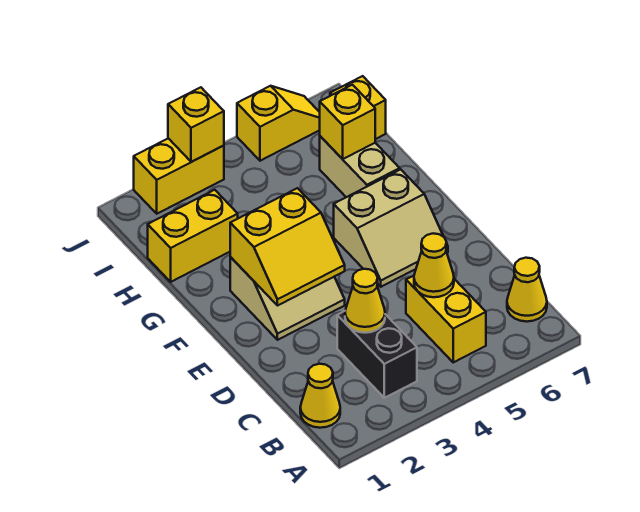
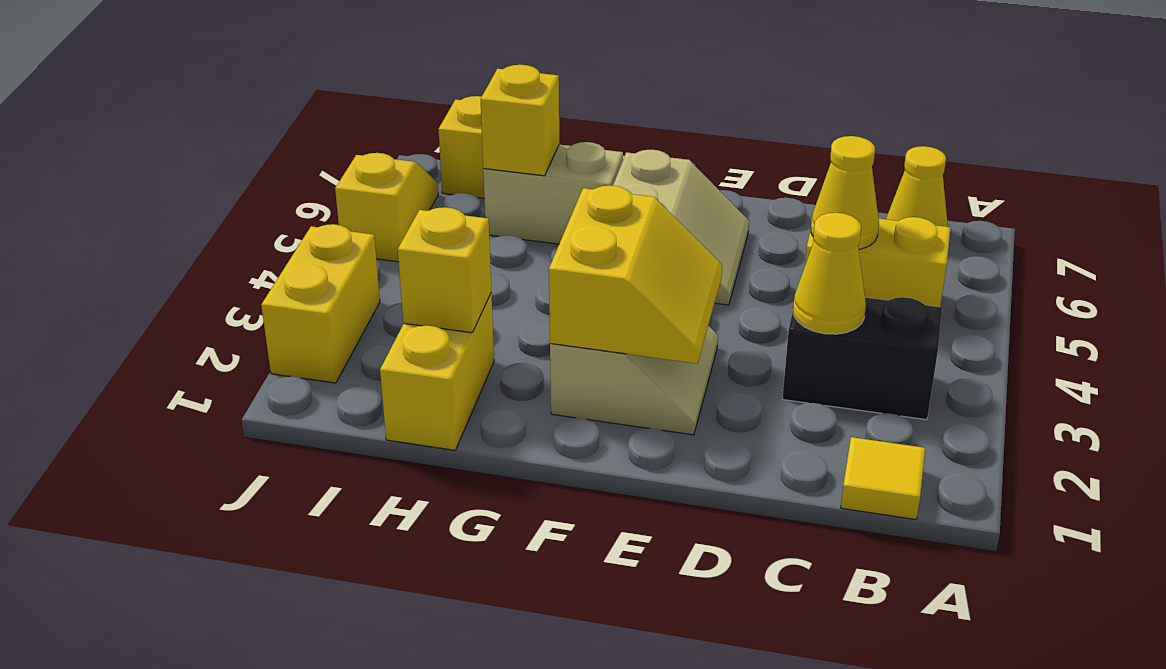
yellow 1x1 cone [300,364,340,428] -> yellow 1x1 tile [841,437,925,520]
yellow 1x1 brick [168,87,224,162] -> yellow 1x1 brick moved to [398,207,491,333]

